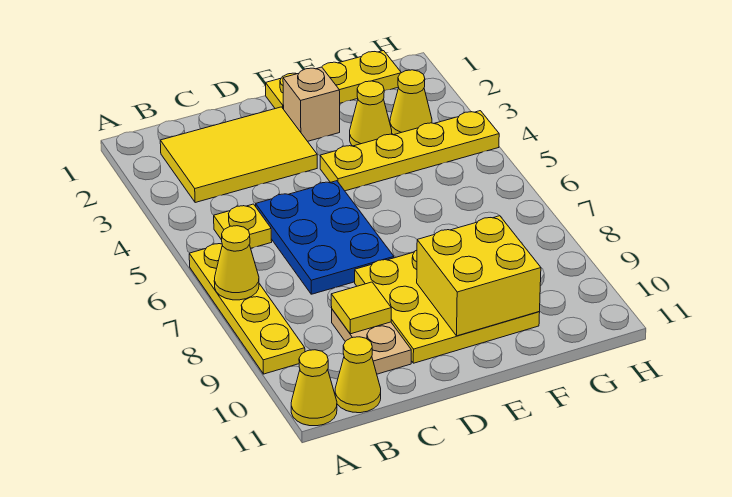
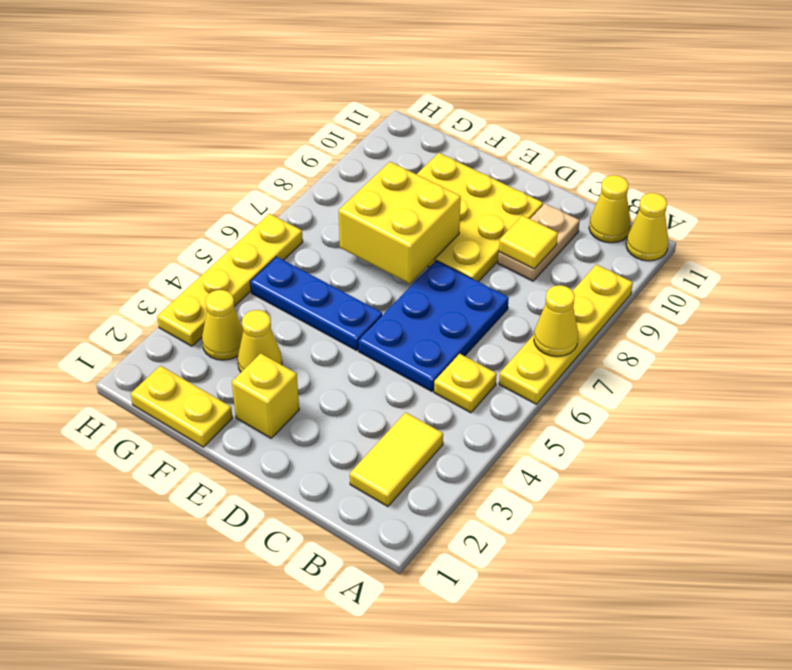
yellow 2x3 tile [160,107,317,203] -> yellow 1x2 tile [350,412,443,507]
yellow 1x3 plate [266,51,401,109] -> yellow 1x2 plate [131,366,232,447]
tan 1x1 brick [283,67,340,141] -> yellow 1x1 brick [232,353,299,438]
yellow 1x4 plate [320,111,499,191] -> yellow 1x4 plate turned to [157,214,303,346]
none -> blue 1x3 plate [250,257,382,351]
yellow 2x2 brick [417,216,541,336] -> yellow 2x2 brick moved to [339,162,461,284]

